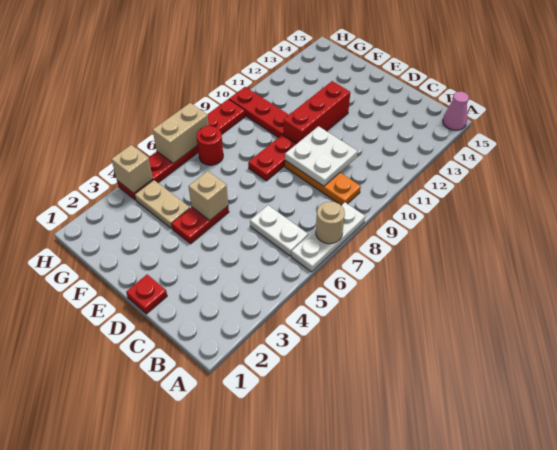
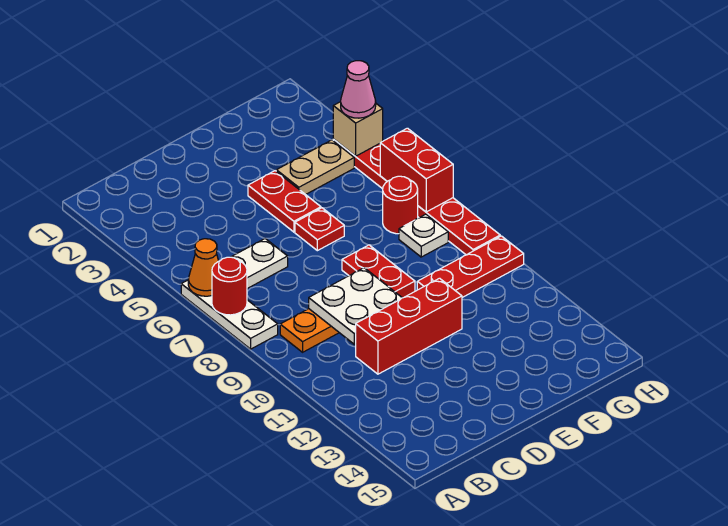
none -> orange 1x1 cone [188,239,218,296]
tan 1x1 round brick [316,202,345,244] -> red 1x1 round brick [212,257,247,315]
pink 1x1 cone [443,91,469,130] -> pink 1x1 cone moved to [341,61,376,118]
red 1x1 plate [126,274,167,314] -> red 1x1 plate moved to [295,208,344,251]
tan 1x1 brick [188,171,228,220] -> none
red 1x3 brick [283,81,350,144] -> red 1x3 brick turned to [356,278,462,374]
none -> white 1x1 plate [399,214,448,257]
tan 1x2 brick [153,103,209,163] -> red 1x2 brick [380,128,453,212]

